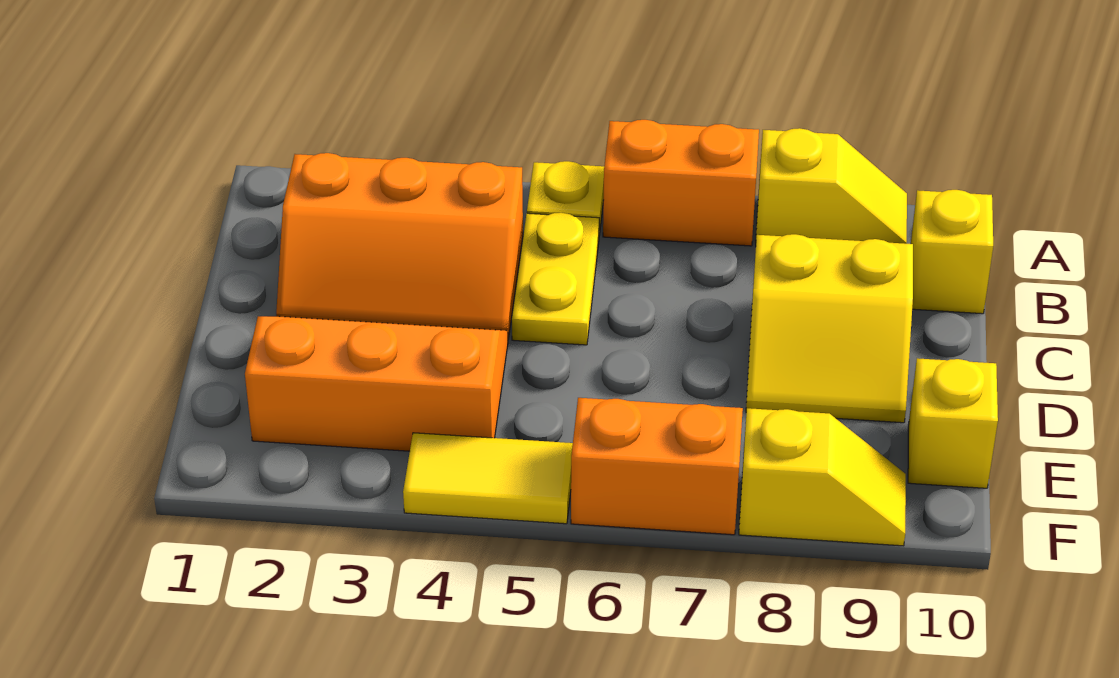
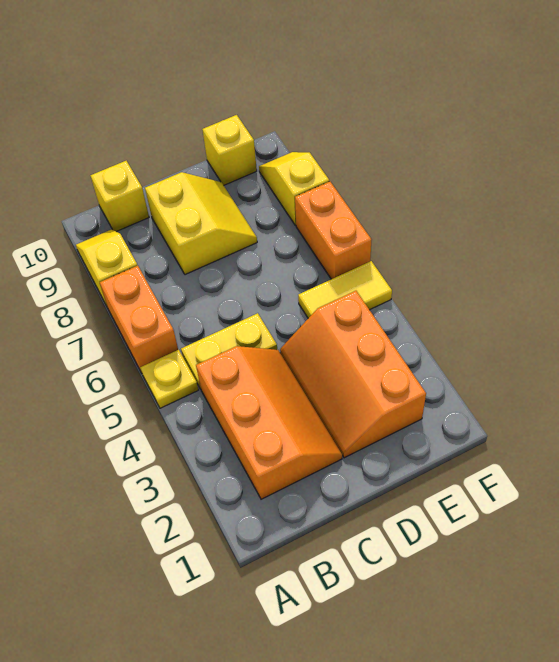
yellow 1x2 tile [403,433,573,524] -> yellow 1x2 tile turned to [298,261,392,318]

